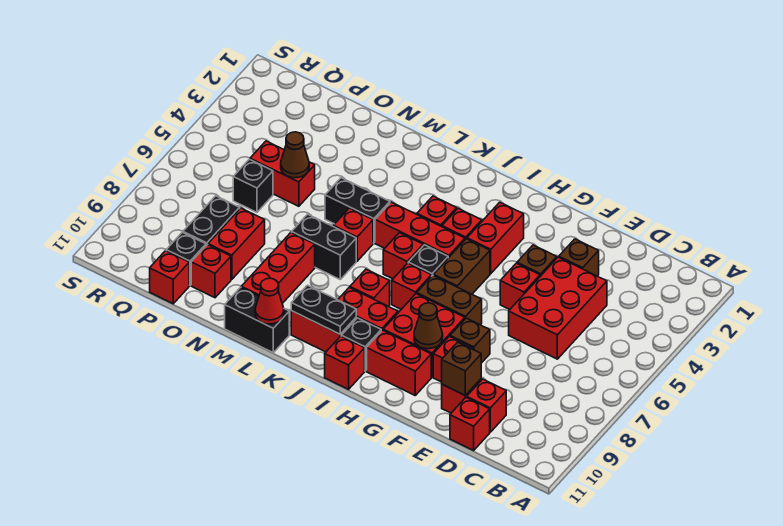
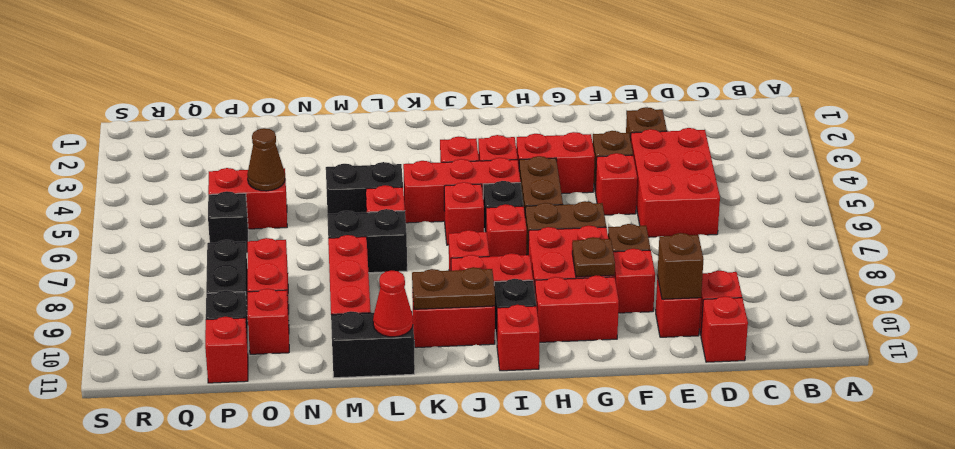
brown 1x1 cone [414,303,443,349] -> brown 1x1 plate [572,237,615,277]
red 1x2 brick [467,202,524,274] -> red 1x2 brick turned to [516,132,595,194]
black 1x2 plate [291,285,356,334] -> brown 1x2 plate [412,267,495,309]

